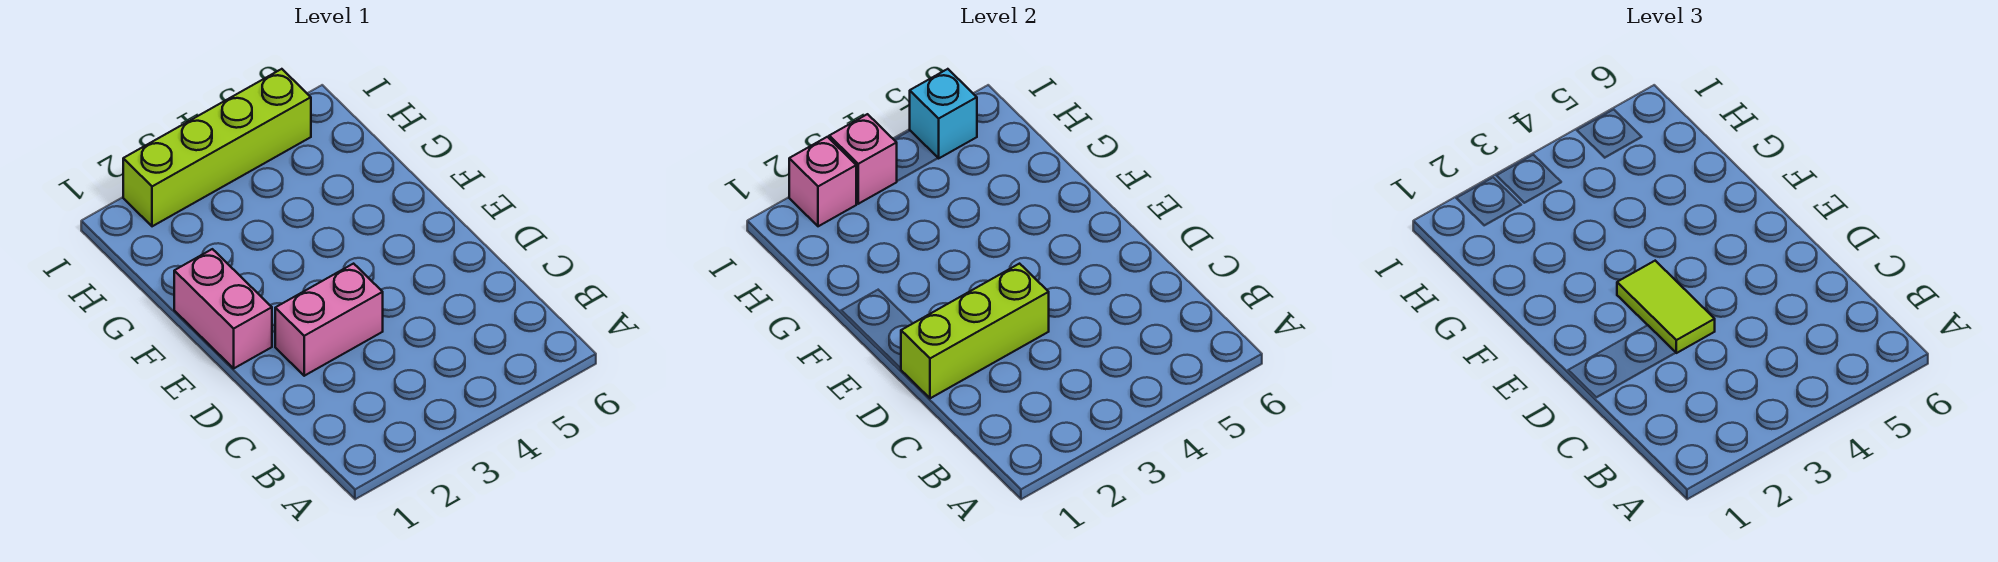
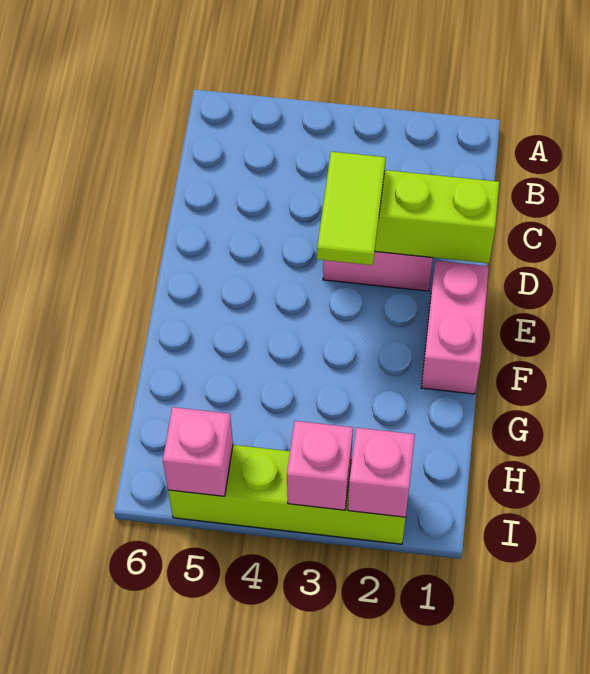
cyan 1x1 brick [910,69,977,158] -> pink 1x1 brick [163,407,233,496]

